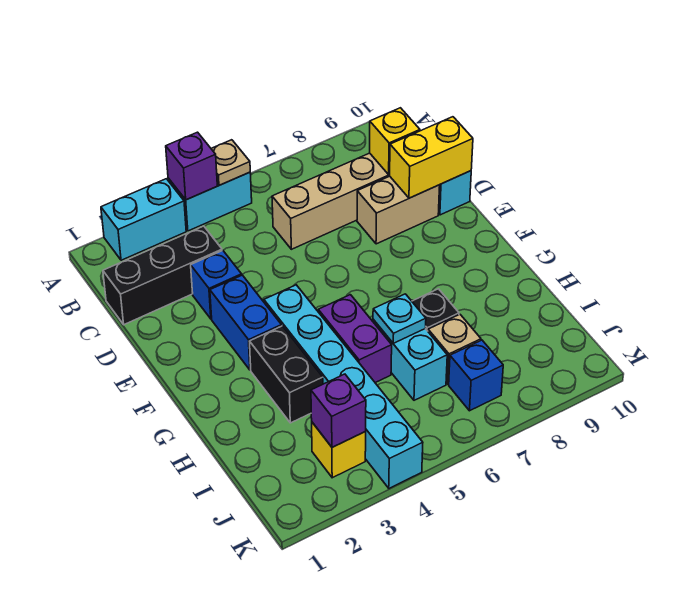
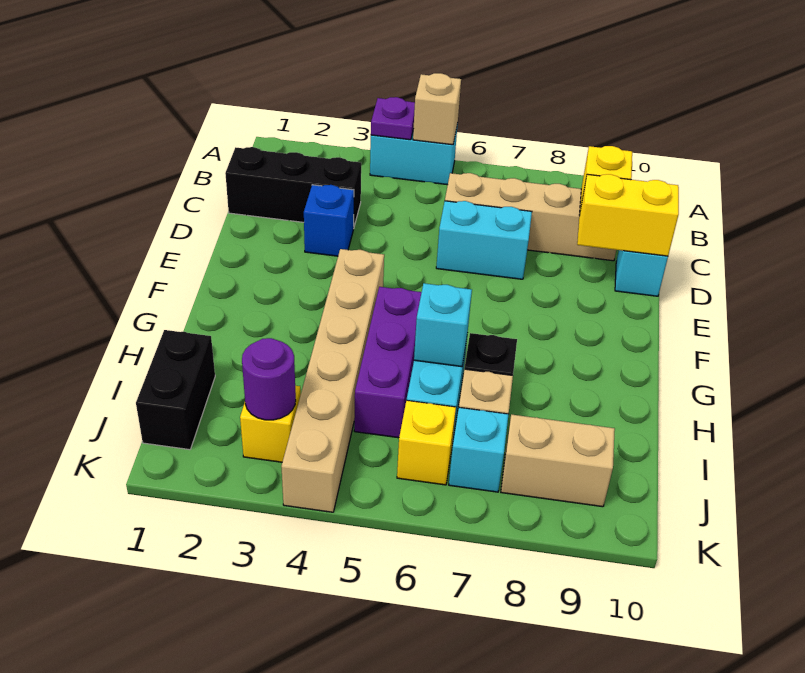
cyan 1x2 brick [101,179,186,260] -> cyan 1x2 brick moved to [436,201,532,279]
purple 1x1 brick [166,132,217,200] -> purple 1x1 plate [371,97,415,140]
tan 1x1 plate [211,140,250,185] -> tan 1x1 brick [413,73,461,145]
tan 1x2 brick [357,176,440,244] -> tan 1x2 brick moved to [501,414,615,507]
blue 1x2 brick [210,275,281,370] -> none
cyan 1x6 brick [264,285,423,488] -> tan 1x6 brick [281,249,384,512]
black 1x2 brick [250,326,323,423] -> black 1x2 brick moved to [136,330,215,450]
purple 1x2 brick [318,295,392,383] -> purple 1x3 brick [354,287,422,438]
cyan 1x1 plate [373,294,426,343] -> cyan 1x1 brick [414,283,472,367]
purple 1x1 brick [311,374,366,447] -> purple 1x1 round brick [242,338,296,420]
none -> yellow 1x1 brick [397,400,456,485]
blue 1x1 brick [449,340,503,411] -> cyan 1x1 brick [449,408,509,492]

